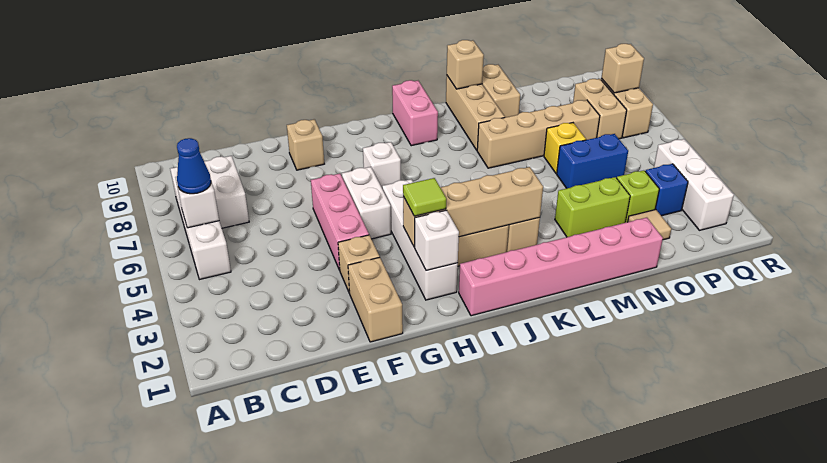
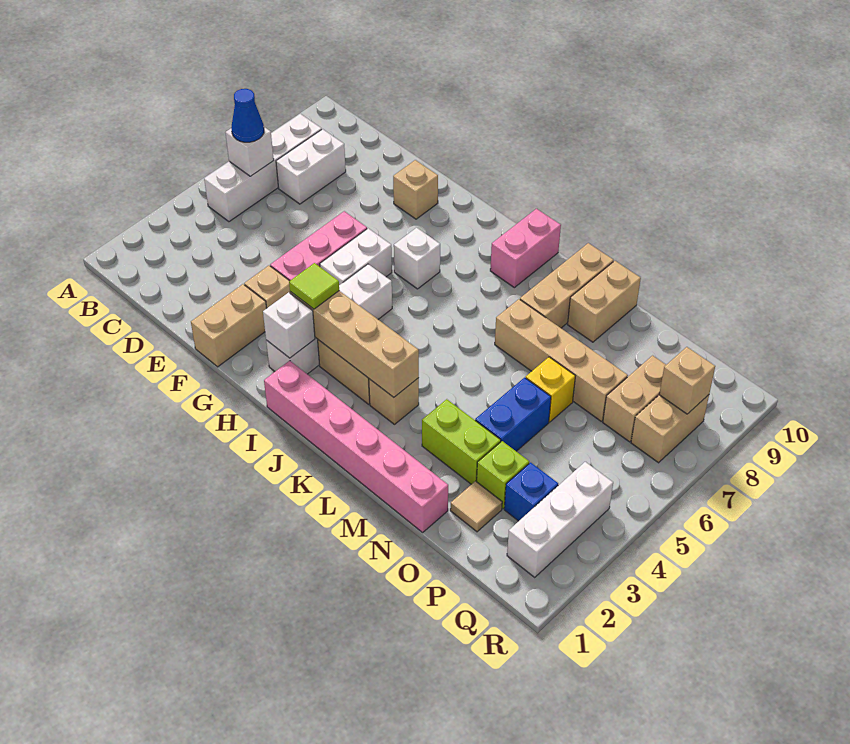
tan 1x1 brick [447,40,484,89] -> none
blue 1x2 brick [557,134,628,188] -> blue 1x2 brick turned to [475,378,551,451]

